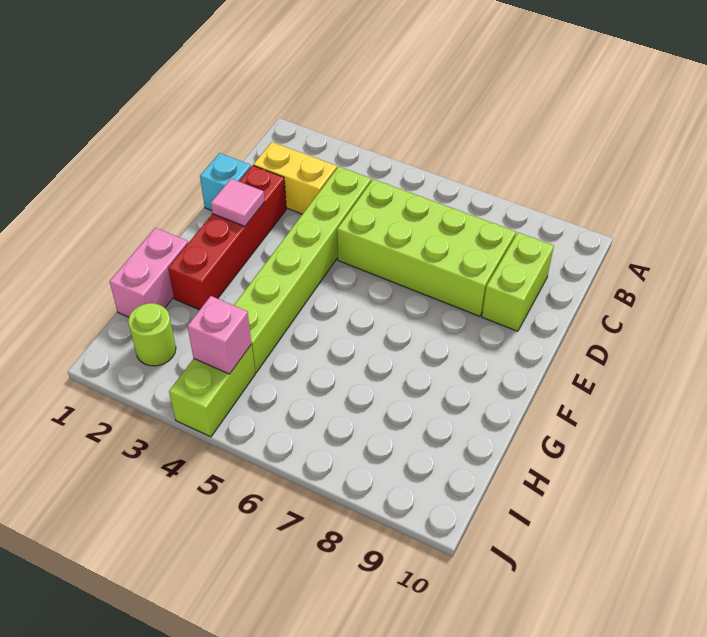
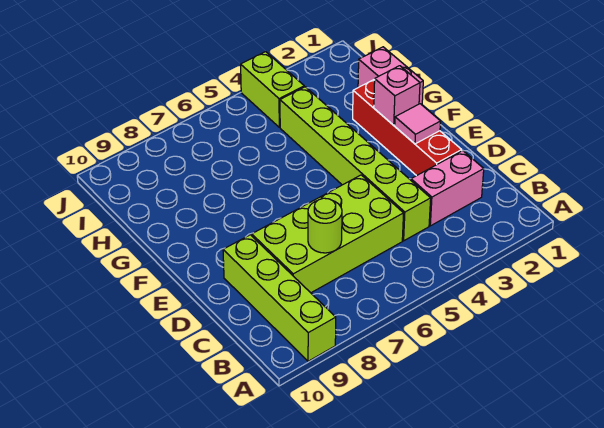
yellow 1x2 brick [253,142,337,214] -> pink 1x2 brick [411,151,484,226]
lime 1x2 brick [482,232,554,331] -> lime 1x4 brick [223,235,336,361]
cyan 1x1 brick [200,153,251,211] -> none
lime 1x1 round brick [128,303,176,366] -> lime 1x1 round brick moved to [308,198,342,253]
pink 1x1 brick [187,296,252,374] -> pink 1x1 brick moved to [374,66,420,125]

